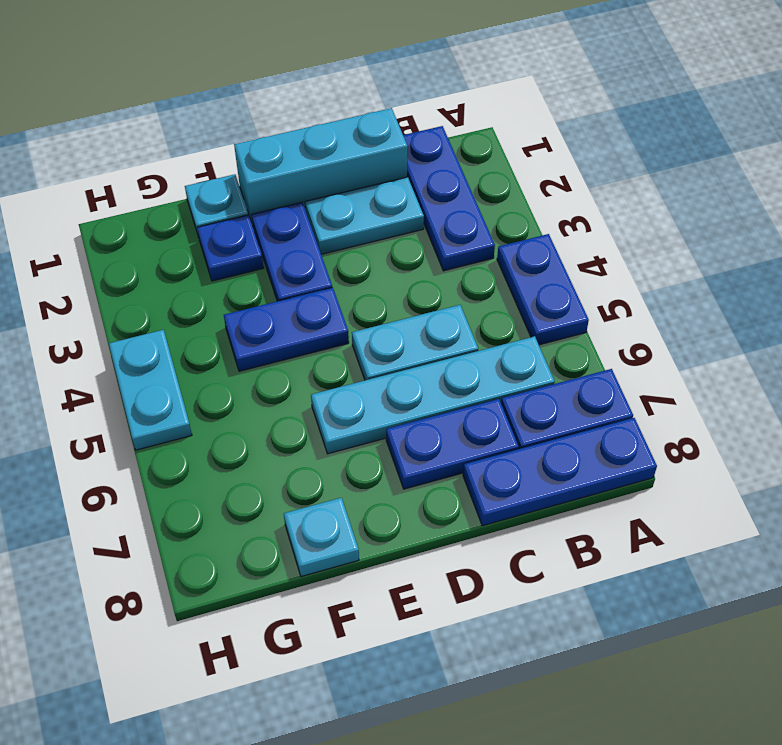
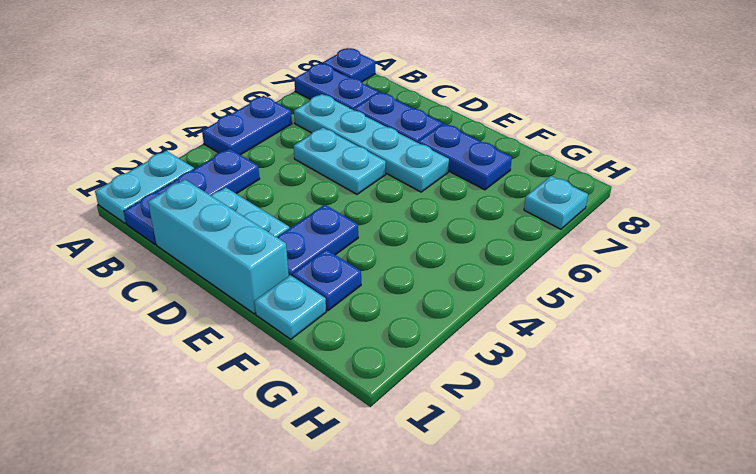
blue 1x3 plate [463,418,657,526] -> blue 1x1 plate [322,48,375,82]
blue 1x2 plate [224,288,349,371] -> blue 1x2 plate moved to [418,124,512,190]
cyan 1x1 plate [284,498,359,577] -> cyan 1x1 plate moved to [524,176,588,229]
cyan 1x2 plate [109,330,192,450] -> cyan 1x2 plate moved to [95,151,194,224]

